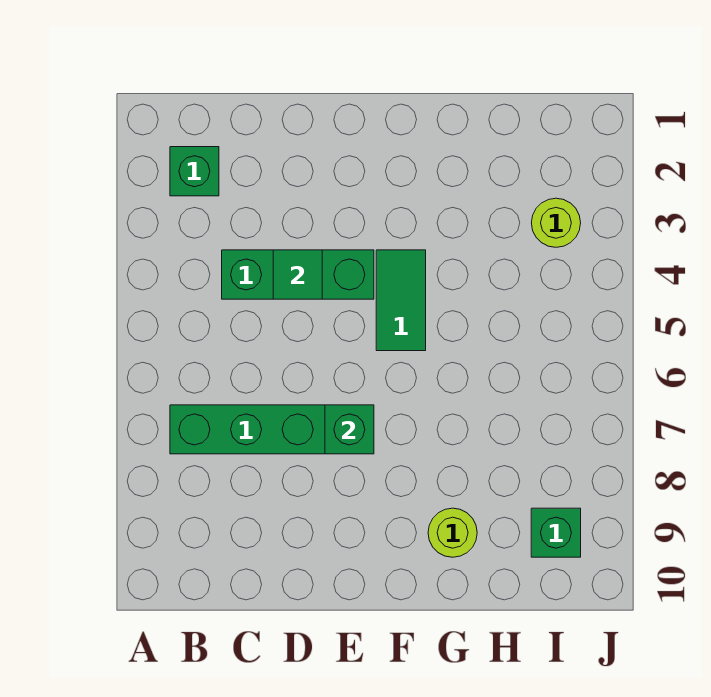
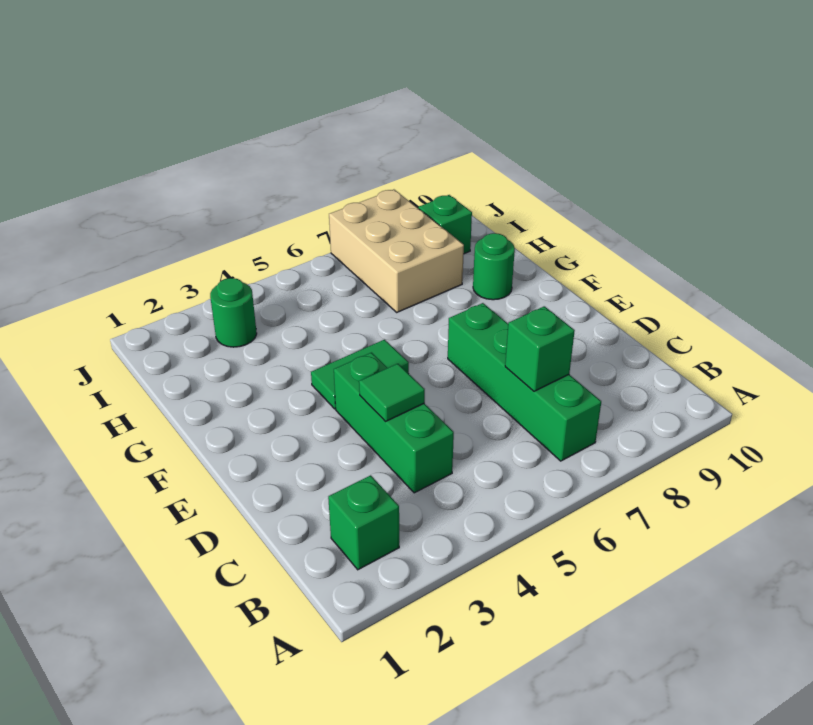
green 1x1 brick [325,405,374,454] -> green 1x1 brick moved to [505,306,575,391]
lime 1x1 round brick [428,508,477,557] -> green 1x1 round brick [473,233,515,300]
none -> tan 2x3 brick [329,190,464,312]
lime 1x1 round brick [532,198,581,247] -> green 1x1 round brick [210,278,257,347]

